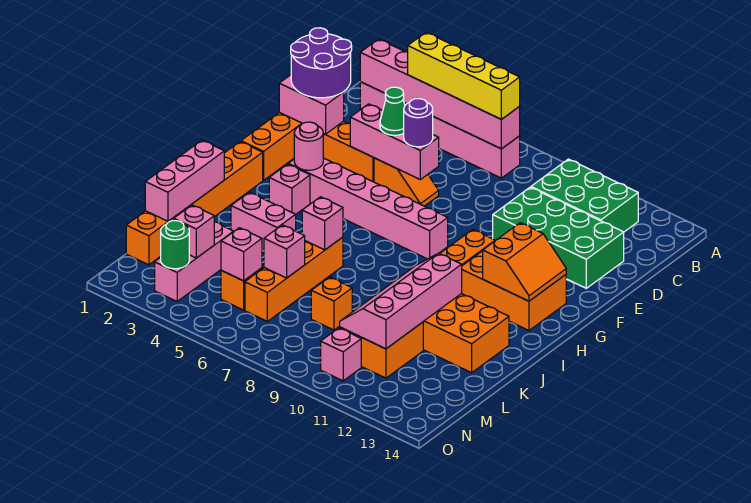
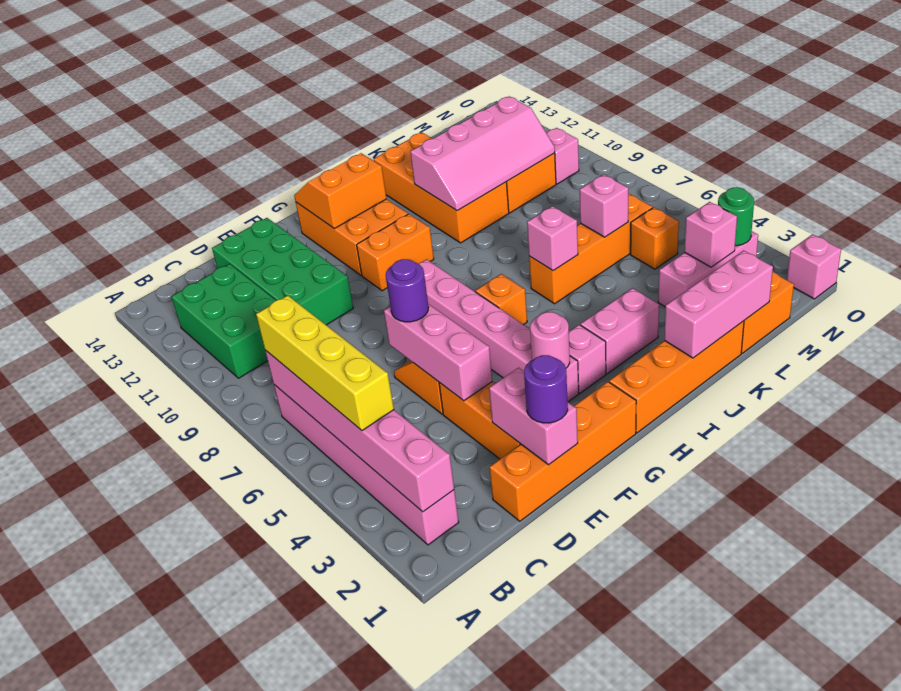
purple 2x2 round brick [291,28,352,98] -> purple 1x1 round brick [524,355,568,423]
green 1x1 cone [380,87,405,135] -> none
pink 1x2 brick [231,192,296,250] -> pink 1x2 brick turned to [580,288,659,374]
orange 1x1 brick [311,277,352,330] -> orange 1x1 brick moved to [475,274,527,325]
pink 1x1 brick [221,228,262,281] -> pink 1x1 brick moved to [787,234,841,299]

